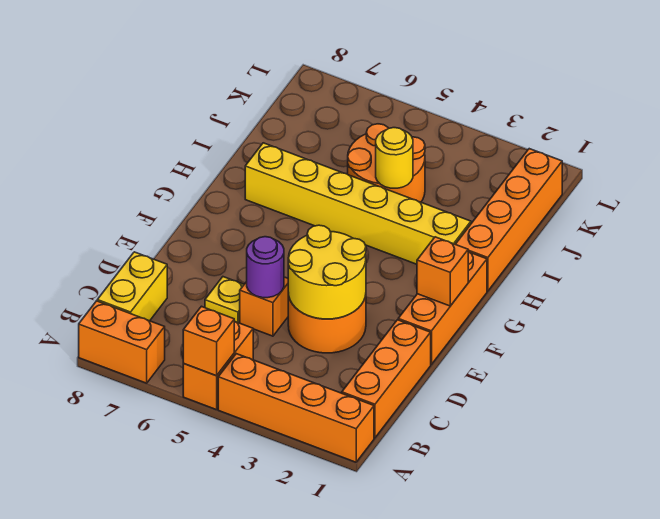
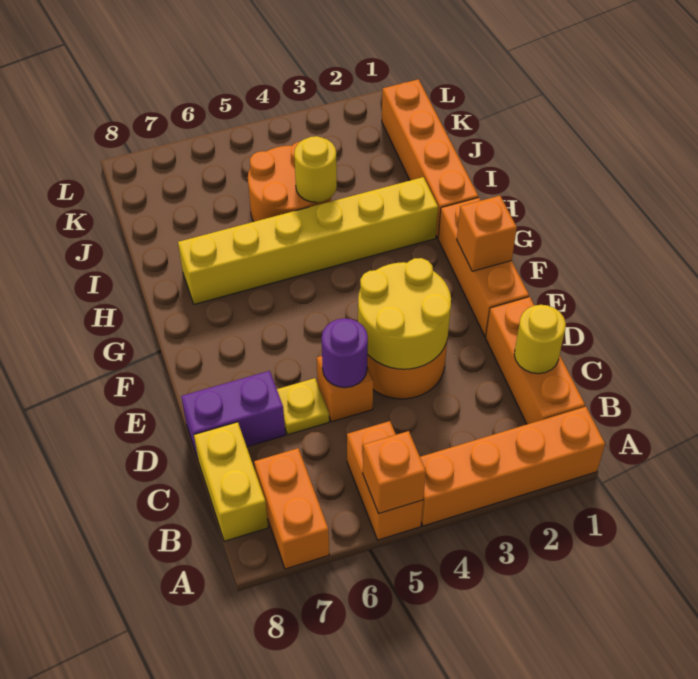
orange 1x2 brick [79,301,165,383] -> orange 1x2 brick turned to [254,448,329,569]
none -> yellow 1x1 round brick [514,305,566,374]
none -> purple 1x2 brick [181,371,285,458]

